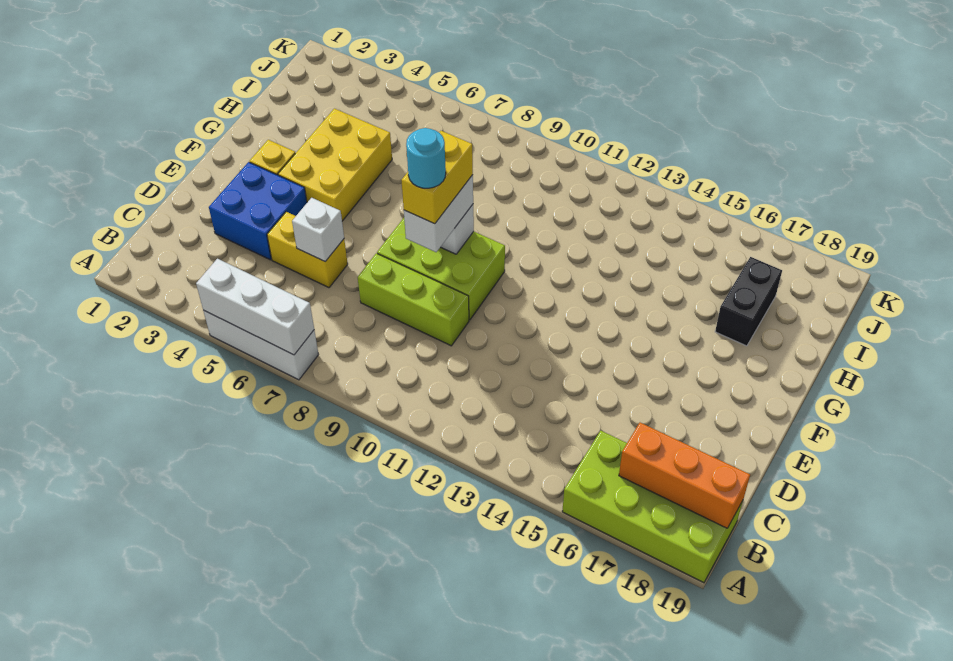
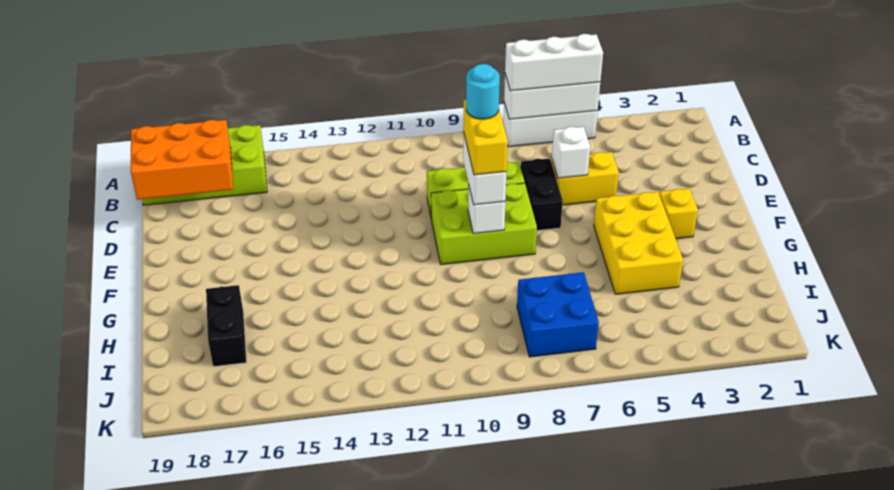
none -> white 1x3 brick [505,34,603,91]
orange 1x3 brick [619,423,750,528] -> orange 2x3 brick [131,120,233,200]
blue 2x2 brick [209,162,307,260] -> blue 2x2 brick moved to [517,272,599,357]
none -> black 1x2 brick [520,158,563,231]

